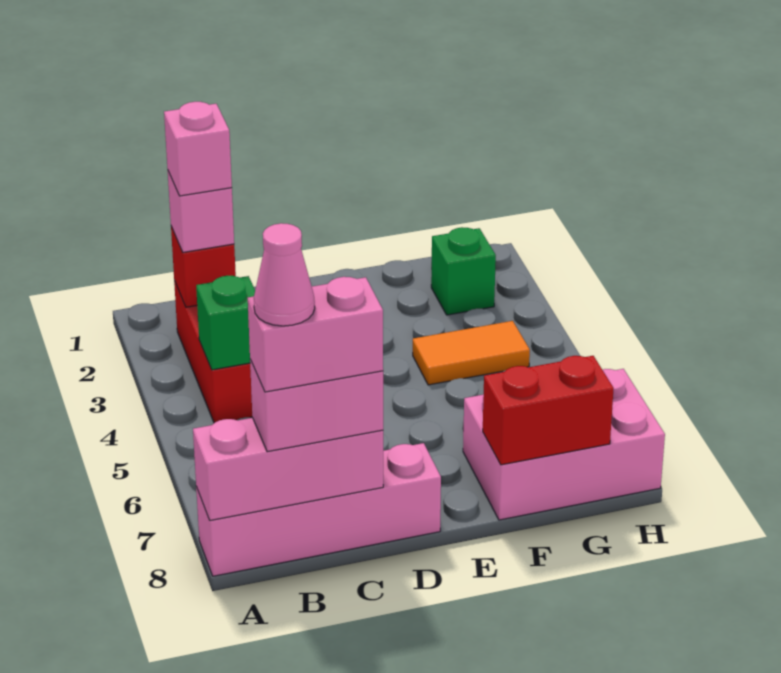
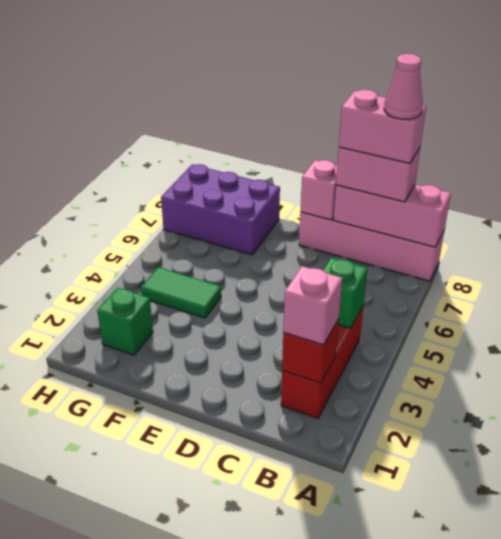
pink 1x1 brick [164,102,232,196] -> pink 1x1 brick moved to [301,160,337,220]
orange 1x2 tile [413,321,530,385] -> green 1x2 tile [141,267,221,318]
pink 2x3 brick [463,369,665,520] -> purple 2x3 brick [161,164,280,255]
red 1x2 brick [483,356,614,465] -> none

